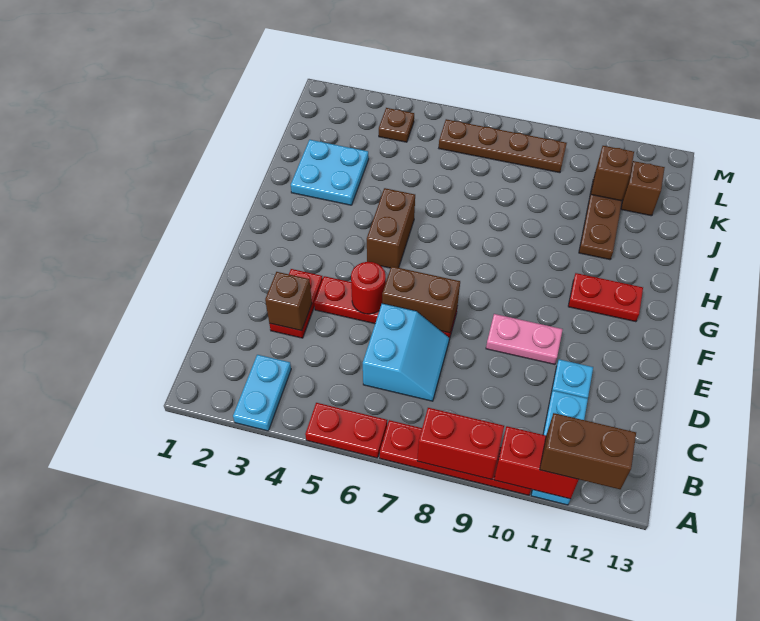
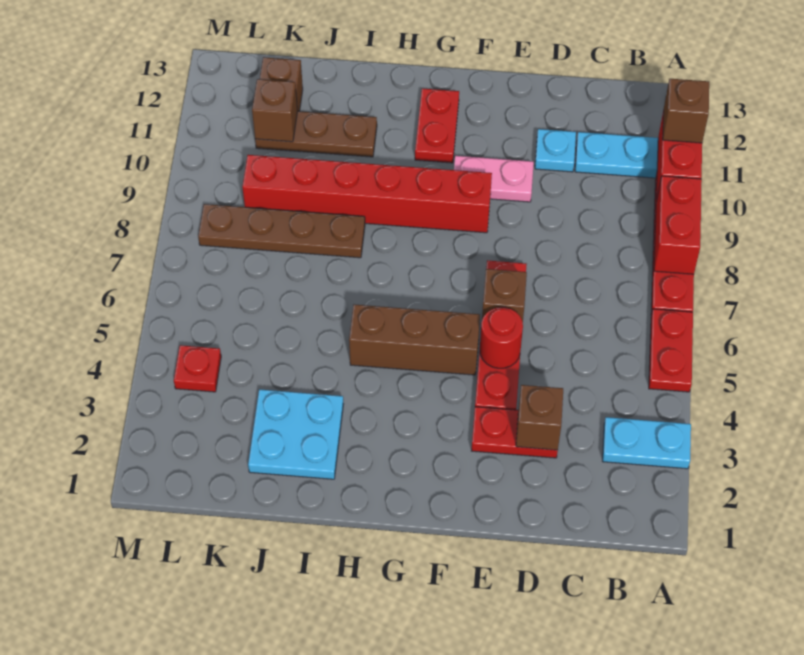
brown 1x2 brick [540,413,636,489] -> brown 1x1 brick [663,79,709,143]
cyan 2x2 slope [363,303,449,401] -> none
brown 1x2 brick [382,266,460,333] -> brown 1x1 brick [482,269,527,322]
pink 1x2 plate [486,314,563,364] -> pink 1x2 plate turned to [454,156,534,202]
none -> red 1x6 brick [242,155,492,233]
brown 1x2 brick [367,188,415,268] -> brown 1x3 brick [349,305,480,375]
brown 1x1 plate [379,108,414,142] -> red 1x1 plate [174,345,221,392]
brown 1x4 plate [439,119,567,173] -> brown 1x4 plate turned to [198,204,365,258]

